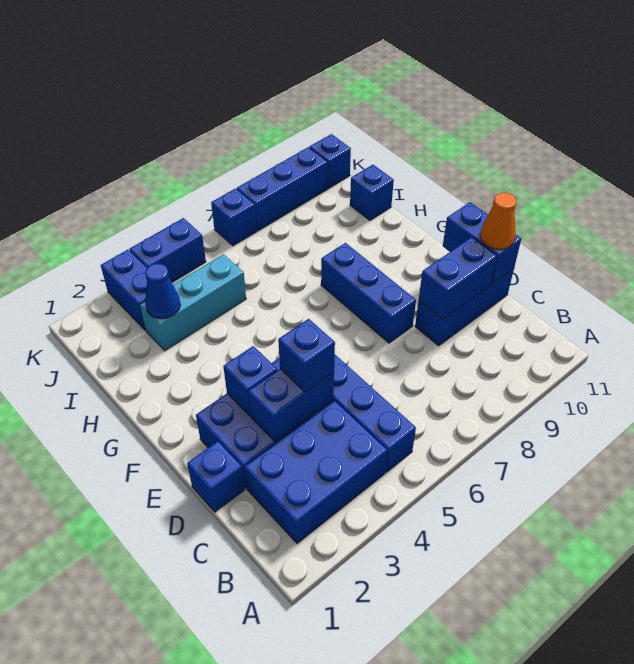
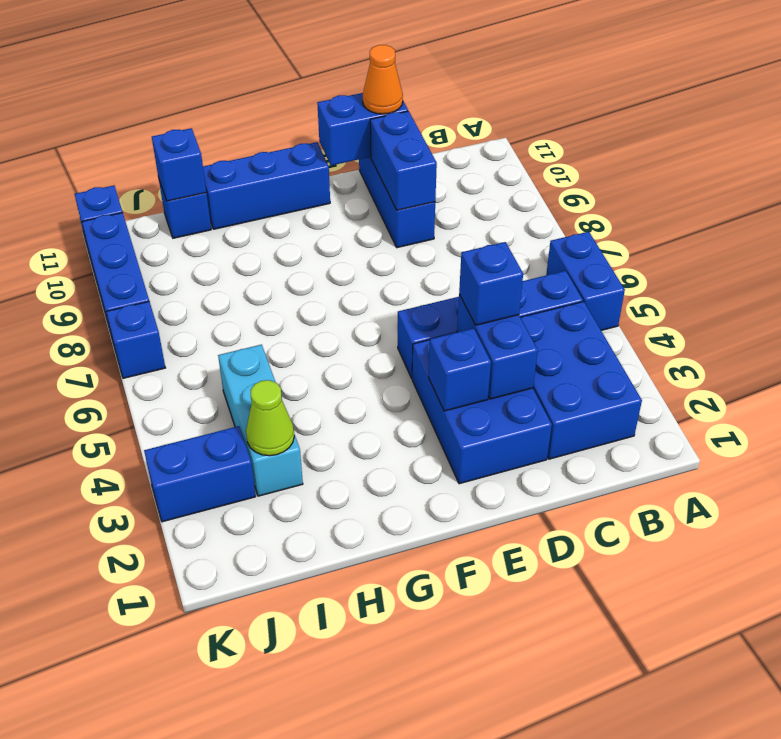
blue 1x1 brick [187,441,245,512] -> blue 1x1 brick moved to [152,128,206,201]
blue 1x3 brick [321,243,416,343] -> blue 1x3 brick moved to [203,142,330,229]
blue 1x1 cone [145,264,180,319] -> lime 1x1 cone [246,380,294,456]
blue 1x2 brick [130,218,206,282] -> blue 1x2 brick moved to [546,232,625,330]

